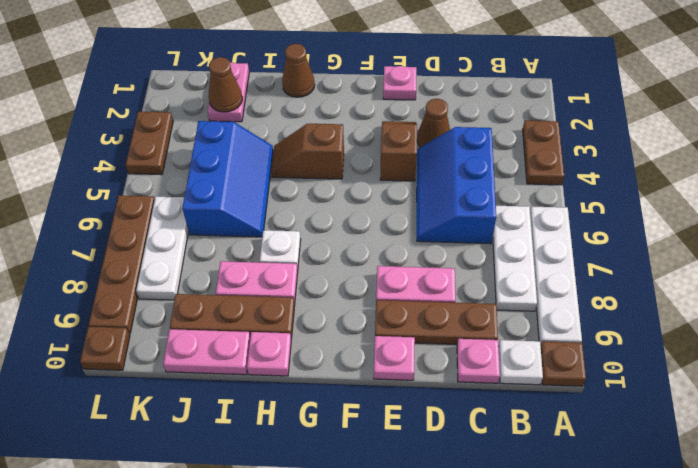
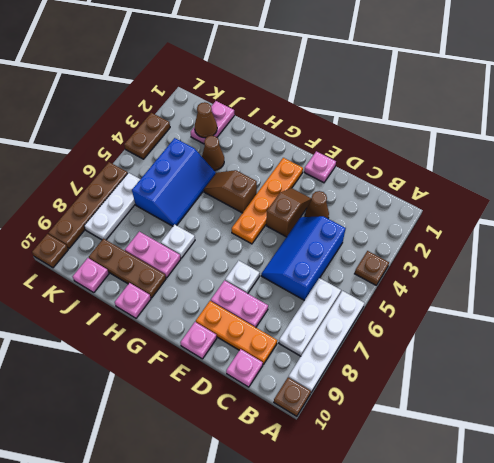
brown 1x2 plate [523,121,564,185] -> brown 1x1 plate [355,251,389,285]
white 1x1 plate [498,340,543,385] -> white 1x1 plate moved to [225,261,260,293]
brown 1x3 plate [375,300,498,344] -> orange 1x3 plate [196,301,277,364]
none -> orange 1x4 plate [232,158,303,244]
brown 1x1 cone [282,44,315,97] -> brown 1x1 cone moved to [202,136,224,170]
pink 1x2 plate [163,329,250,375] -> pink 1x1 plate [72,258,109,292]

